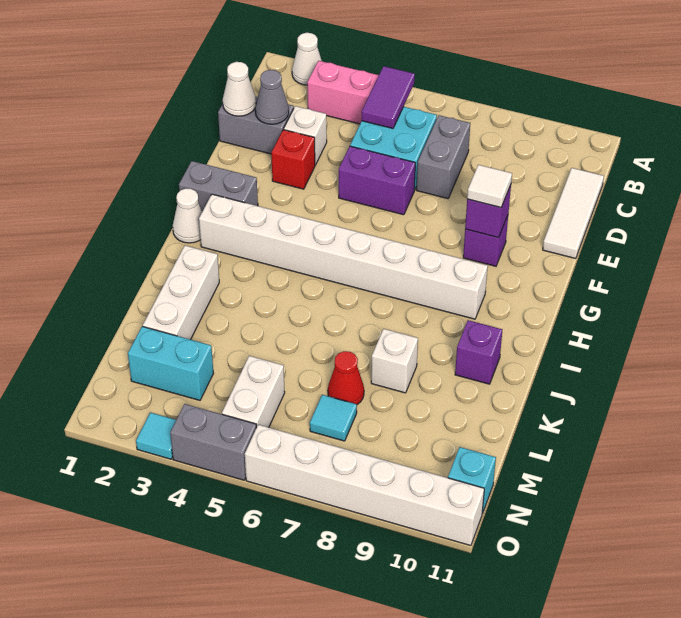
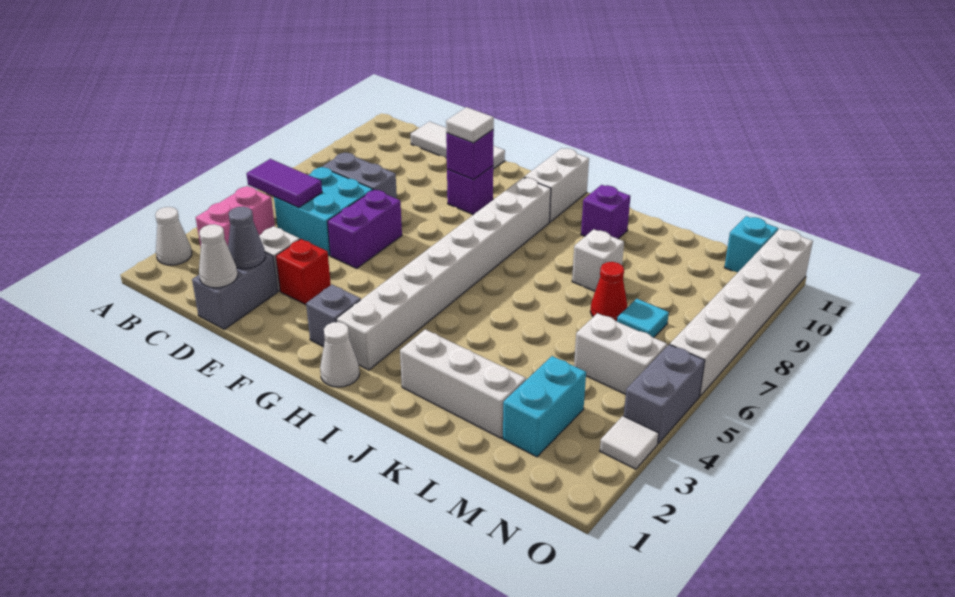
grey 1x2 brick [179,161,258,212] -> grey 1x1 brick [306,285,361,347]
none -> white 1x2 brick [524,148,589,222]
cyan 1x1 tile [136,413,176,459] -> white 1x1 tile [600,416,659,469]

